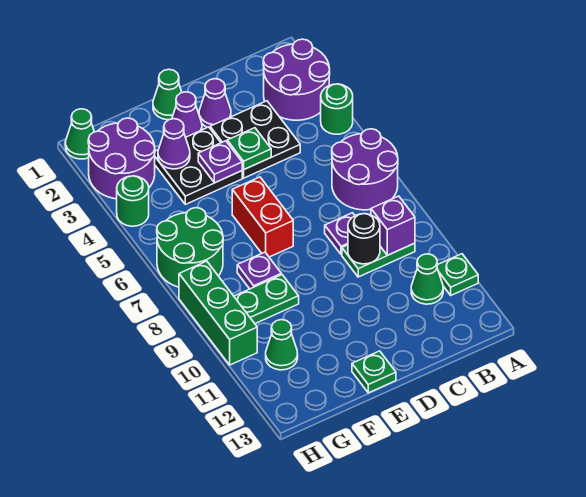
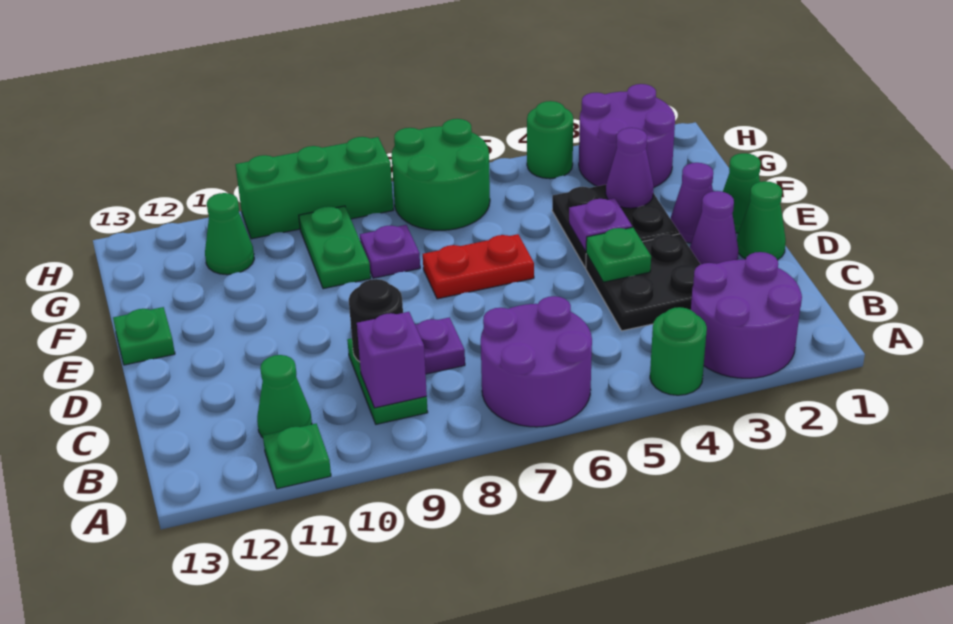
red 1x2 brick [232,177,293,257] -> red 1x2 plate [423,234,534,299]
green 1x1 cone [65,109,94,159] -> green 1x1 cone moved to [737,181,786,260]

